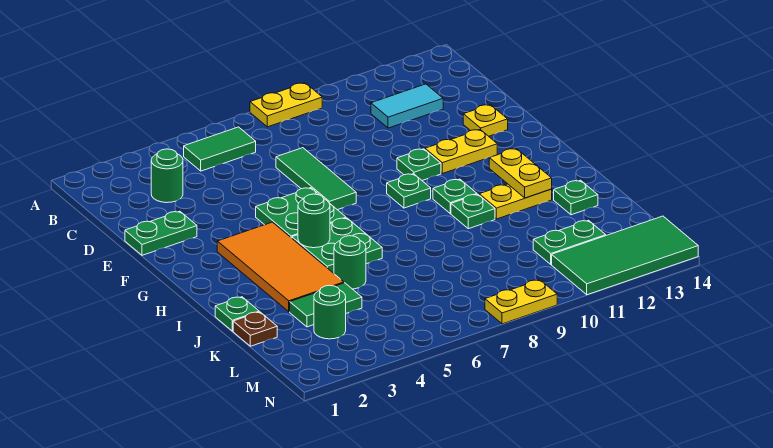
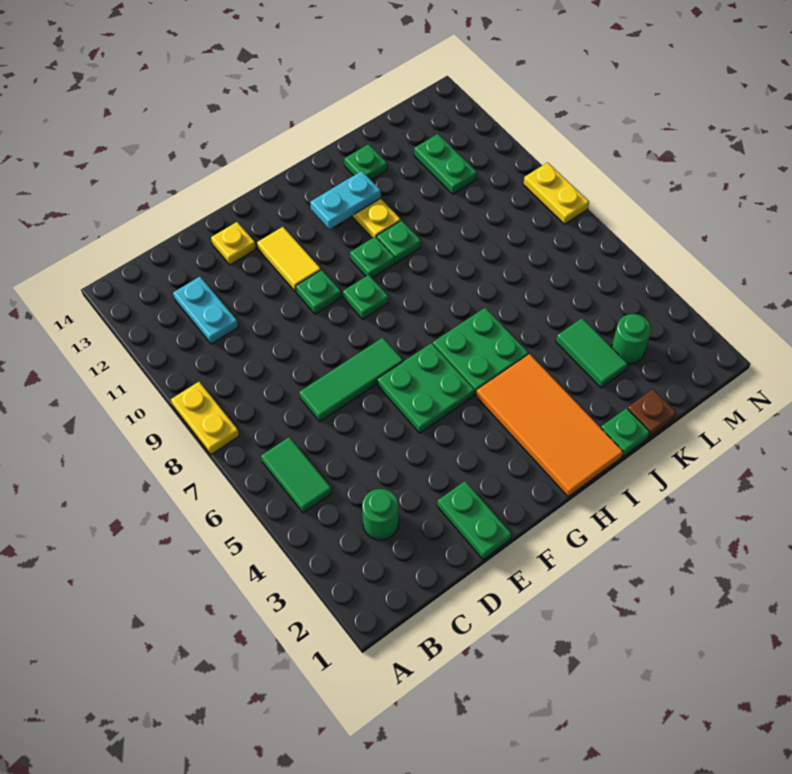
cyan 1x2 tile [371,84,443,128] -> cyan 1x2 plate [173,277,238,344]
yellow 1x2 plate [425,130,497,174] -> yellow 1x2 tile [257,227,321,292]
orange 2x4 tile [217,222,344,312] -> orange 2x4 tile turned to [476,354,623,497]
green 1x1 round brick [298,194,330,248] -> none
yellow 1x2 plate [489,149,552,198] -> cyan 1x2 plate [310,171,381,229]
green 1x1 round brick [334,236,366,289] -> none
green 2x4 tile [552,216,698,295] -> none

